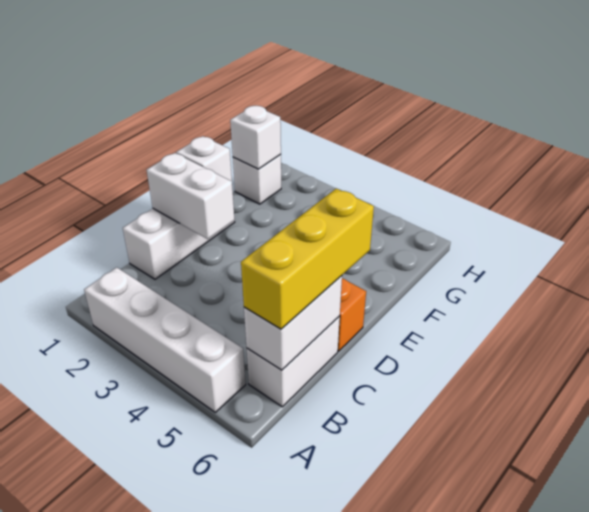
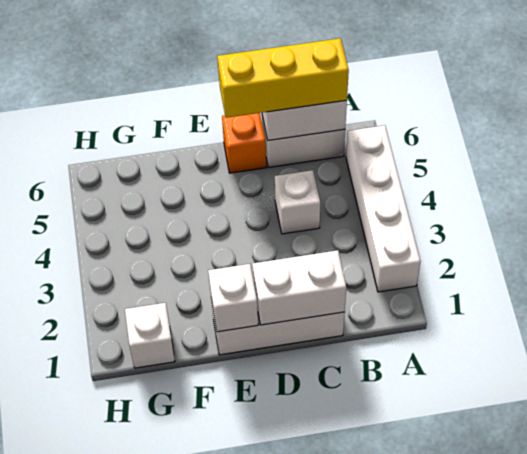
white 1x2 brick [147,153,235,239] -> white 1x2 brick turned to [252,250,346,325]
white 1x1 brick [230,106,281,169] -> white 1x1 brick moved to [275,170,320,234]

